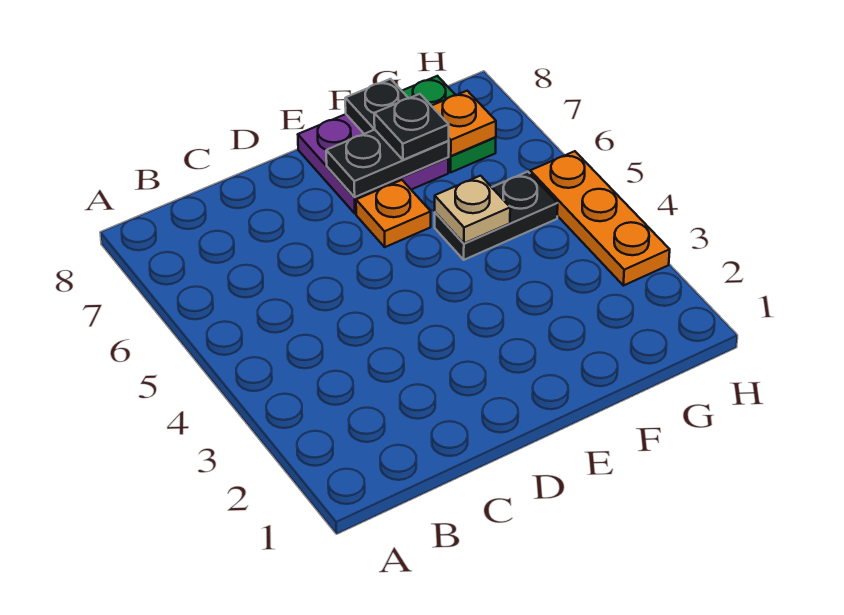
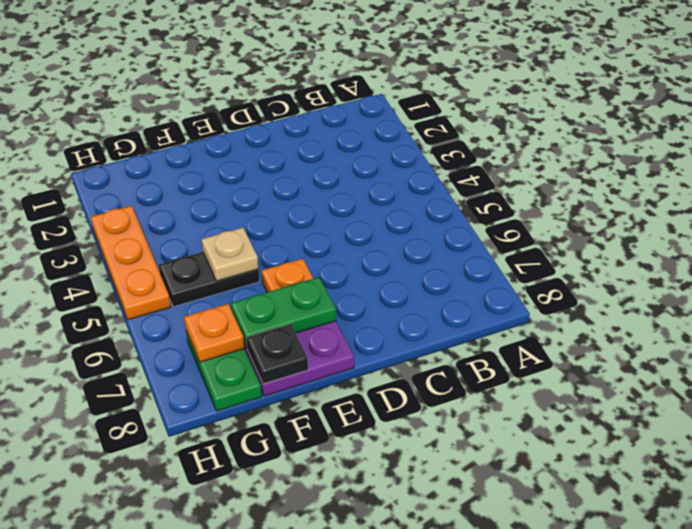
black 1x2 plate [326,130,449,197] -> green 1x2 plate [231,277,336,347]
black 1x1 plate [374,94,449,160] -> none

